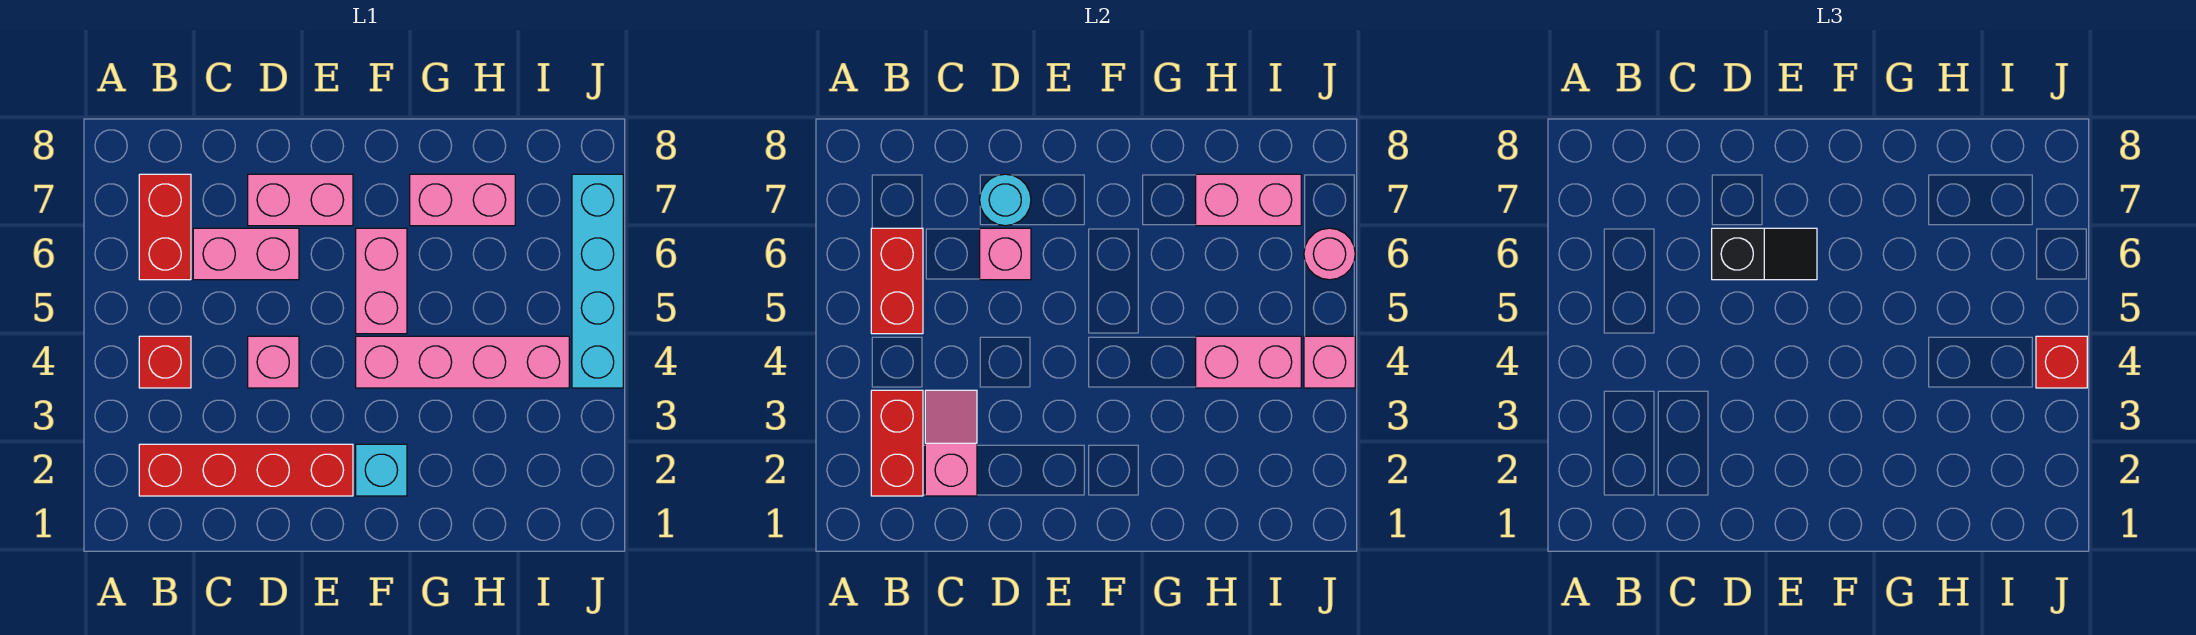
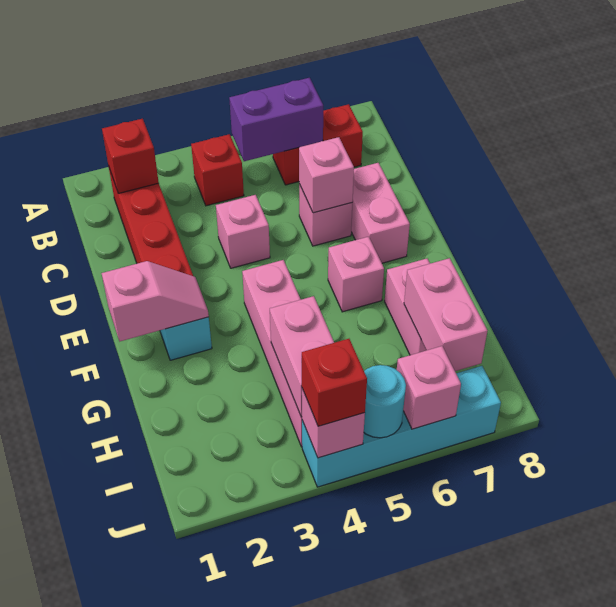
red 1x2 brick [871,390,923,496] -> red 1x1 brick [102,119,159,194]
red 1x2 brick [871,228,923,334] -> purple 1x2 brick [229,78,323,161]
pink 1x2 slope [925,390,977,496] -> pink 1x2 slope moved to [102,261,209,341]
pink 1x2 brick [193,228,299,280] -> pink 1x1 brick [299,184,352,246]
black 1x2 slope [1712,228,1817,280] -> none
cyan 1x1 round brick [980,174,1031,226] -> cyan 1x1 round brick moved to [364,365,406,438]
pink 1x2 brick [356,228,407,334] -> pink 1x1 brick [328,237,384,312]
pink 1x1 round brick [1304,228,1355,280] -> pink 1x1 brick [397,346,461,429]

